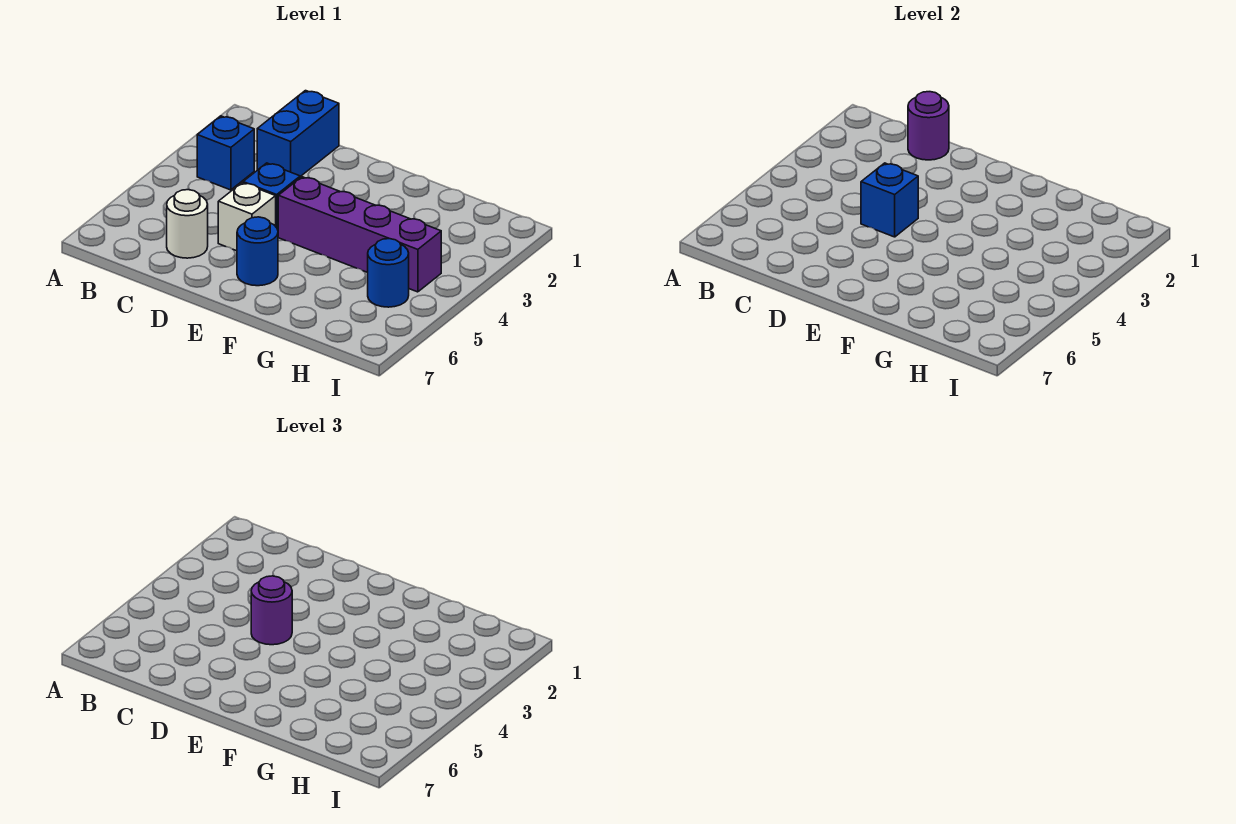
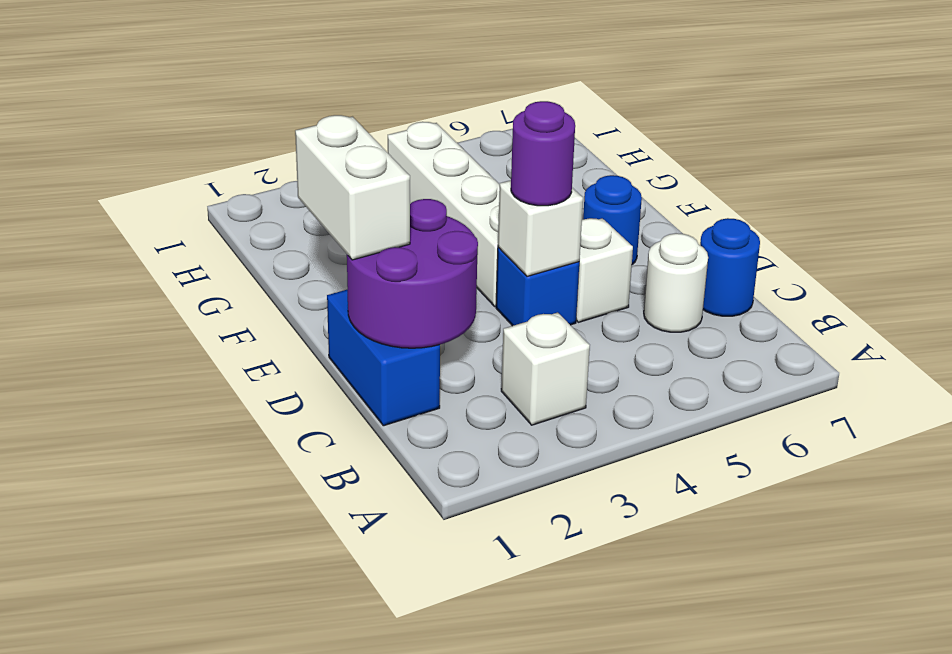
blue 1x1 brick [197,116,254,190] -> white 1x1 brick [501,312,590,425]
blue 1x2 brick [257,91,339,177] -> blue 1x2 brick turned to [327,289,440,426]
purple 1x1 round brick [908,92,949,160] -> purple 2x2 round brick [347,199,478,348]
none -> white 1x2 brick [295,115,410,260]
blue 1x1 brick [861,163,918,237] -> white 1x1 brick [498,180,583,276]
purple 1x4 brick [278,177,441,292] -> white 1x4 brick [388,122,500,307]
blue 1x1 round brick [368,239,409,307] -> blue 1x1 round brick moved to [700,218,760,316]

